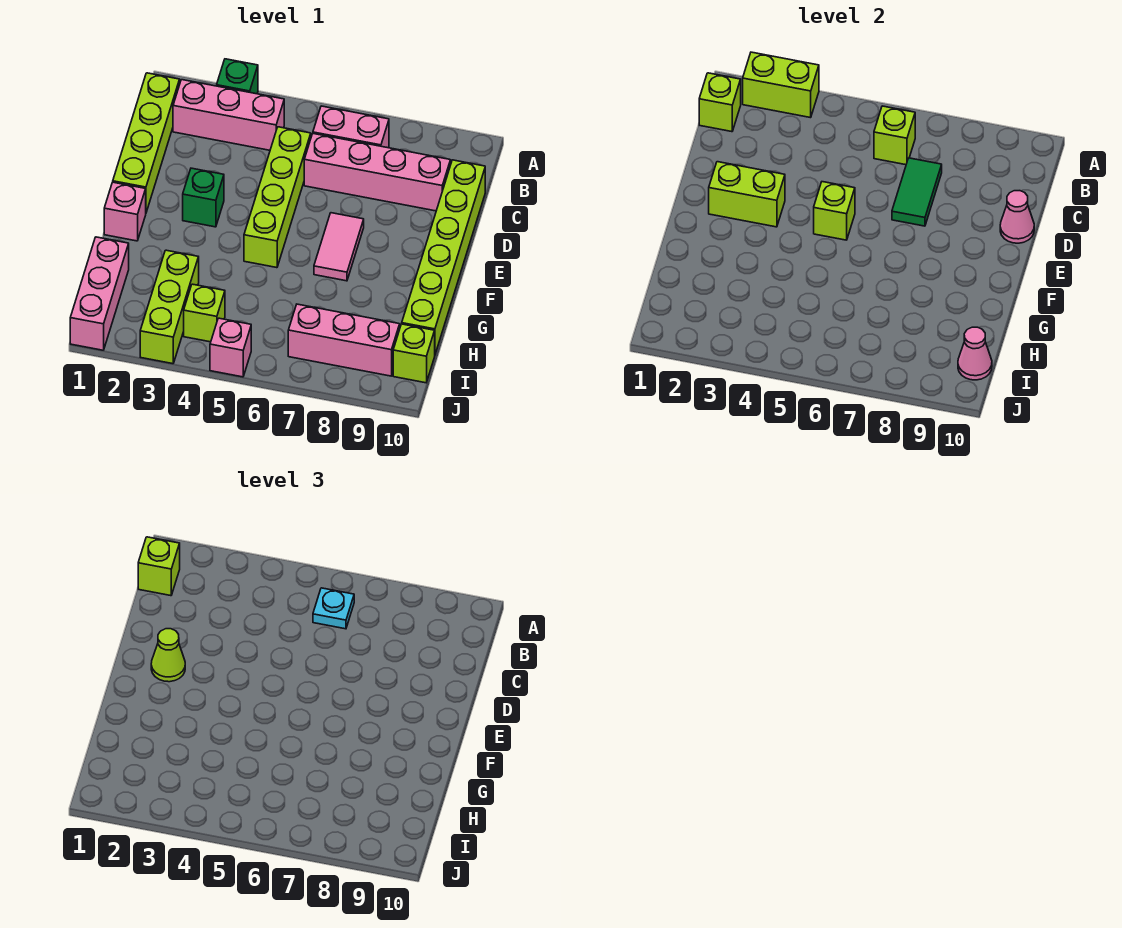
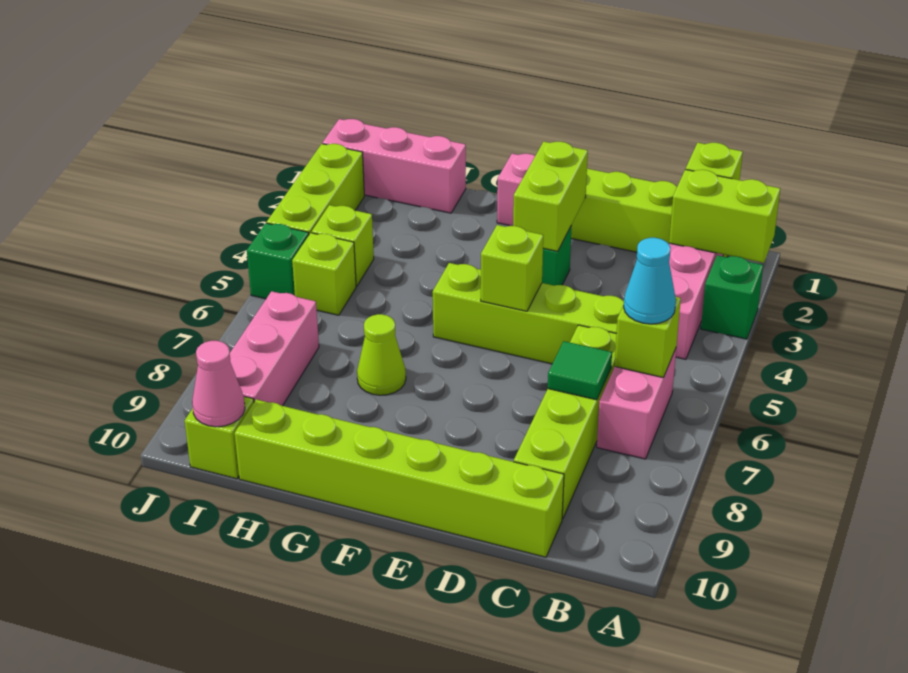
lime 1x2 brick [743,52,819,118] -> lime 1x2 brick turned to [669,169,780,263]
lime 1x1 brick [138,537,180,596] -> lime 1x1 brick moved to [292,233,356,315]
cyan 1x1 plate [313,588,354,629] -> cyan 1x1 cone [624,238,676,324]
pink 1x4 brick [304,134,451,211] -> lime 1x4 brick [514,325,616,519]
green 1x2 tile [892,158,942,226] -> green 1x1 tile [548,341,612,400]
pink 1x1 cone [1000,191,1034,243] -> none
lime 1x1 cone [151,629,185,682] -> lime 1x1 cone moved to [357,314,406,395]
pink 1x2 tile [314,213,364,281] -> none
lime 1x3 brick [140,250,199,364] -> lime 1x3 brick turned to [267,144,364,234]
pink 1x1 brick [210,318,251,377] -> green 1x1 brick [247,223,309,299]

